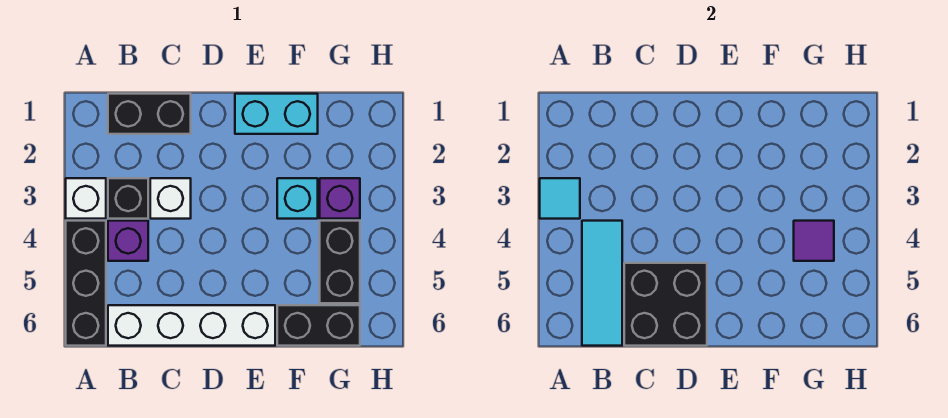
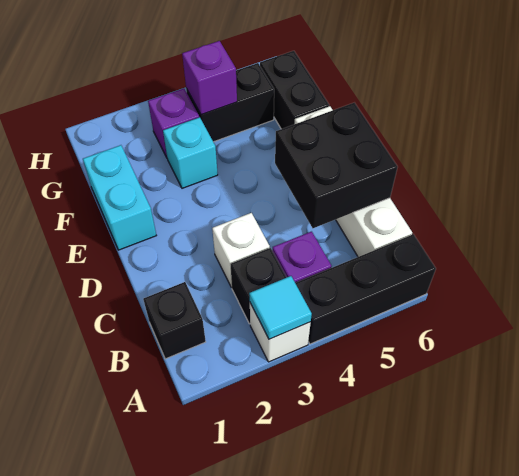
black 1x2 brick [108,94,191,134] -> black 1x1 brick [143,282,206,359]
cyan 1x3 tile [582,221,622,346] -> none
purple 1x1 tile [794,221,834,261] -> purple 1x1 brick [182,41,237,115]

